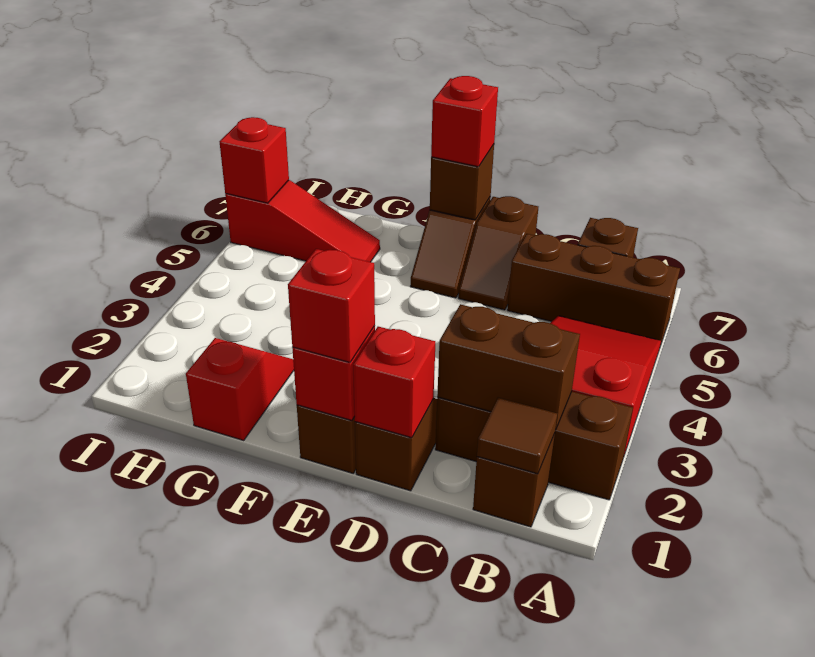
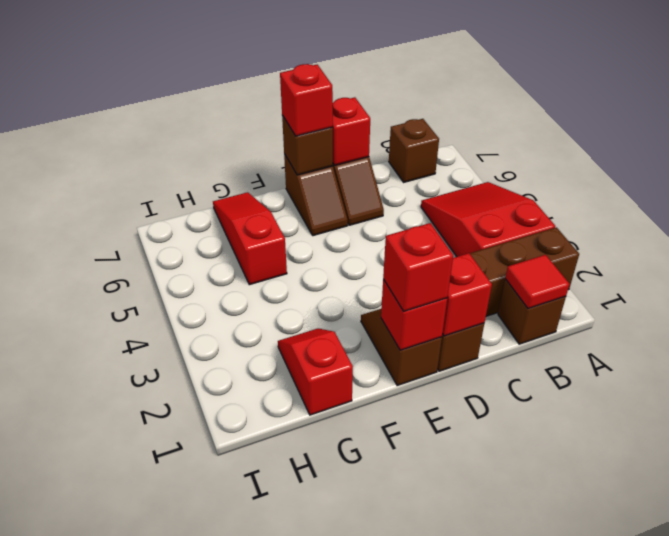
brown 1x3 brick [507,234,680,346] -> none
brown 1x1 tile [477,398,557,474] -> red 1x1 tile [505,255,569,309]
brown 1x2 brick [437,304,580,428] -> none
red 1x3 slope [225,180,380,262] -> red 1x3 slope turned to [213,192,287,285]
red 1x1 brick [219,117,289,203] -> red 1x1 brick moved to [332,97,370,165]

